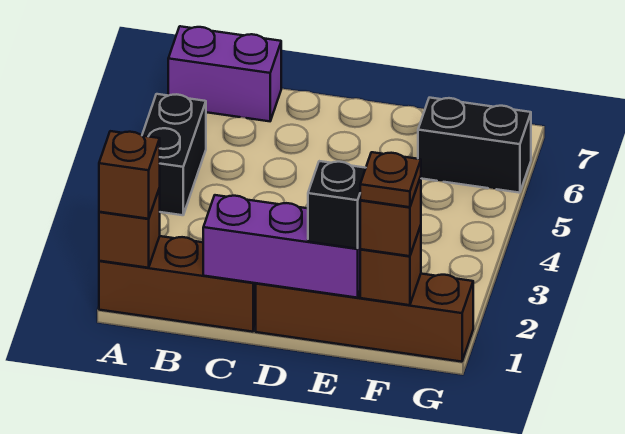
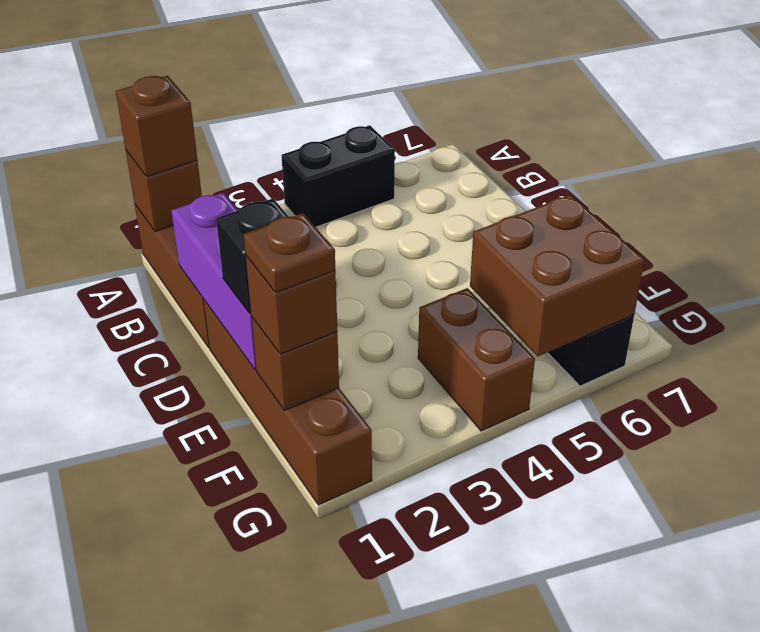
purple 1x2 brick [168,26,281,121] -> none
none -> brown 1x2 brick [418,288,535,431]
none -> brown 2x2 brick [470,195,645,356]

